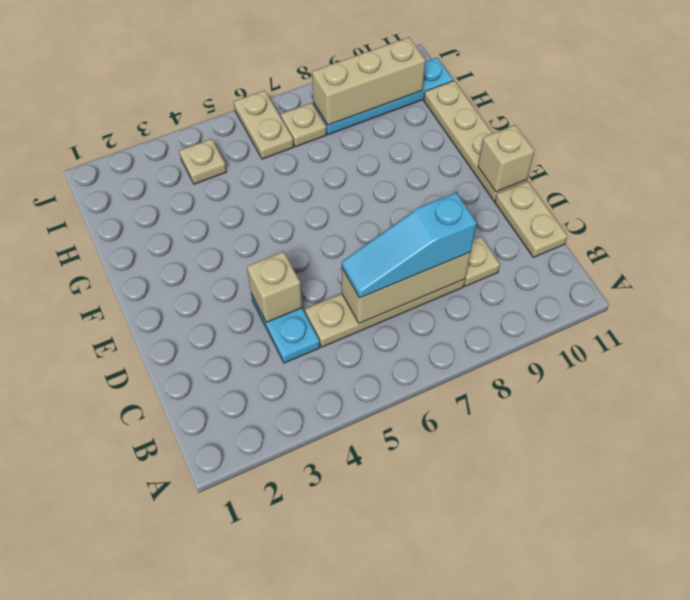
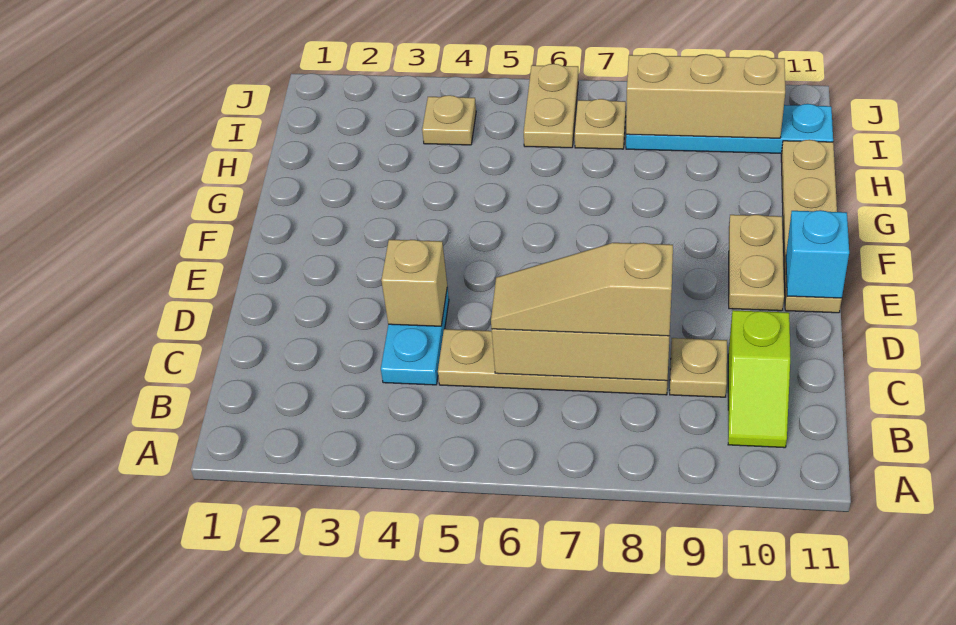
none -> lime 1x2 slope [728,310,790,448]
cyan 1x3 slope [342,193,477,298] -> tan 1x3 slope [491,243,673,336]
tan 1x2 plate [495,181,568,257] -> tan 1x2 plate moved to [729,215,784,311]
tan 1x1 brick [478,125,534,192] -> cyan 1x1 brick [786,210,849,298]

